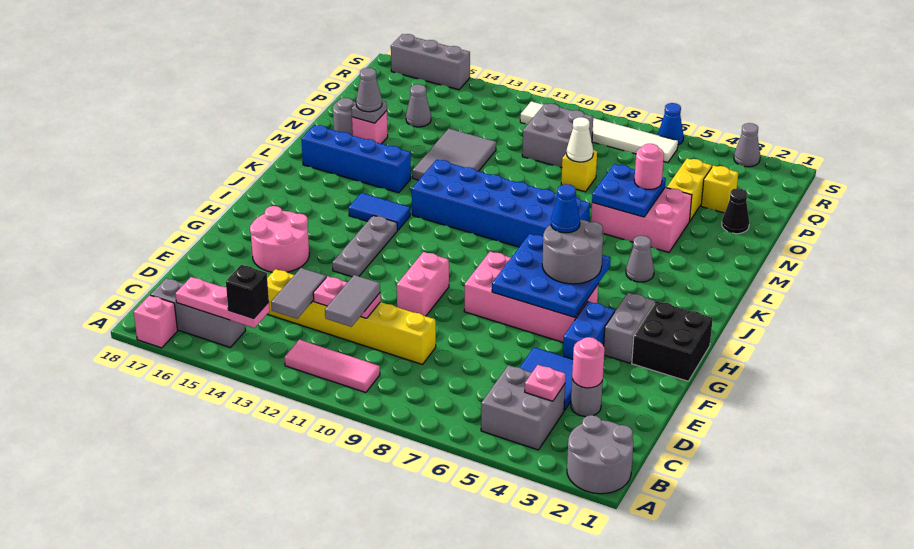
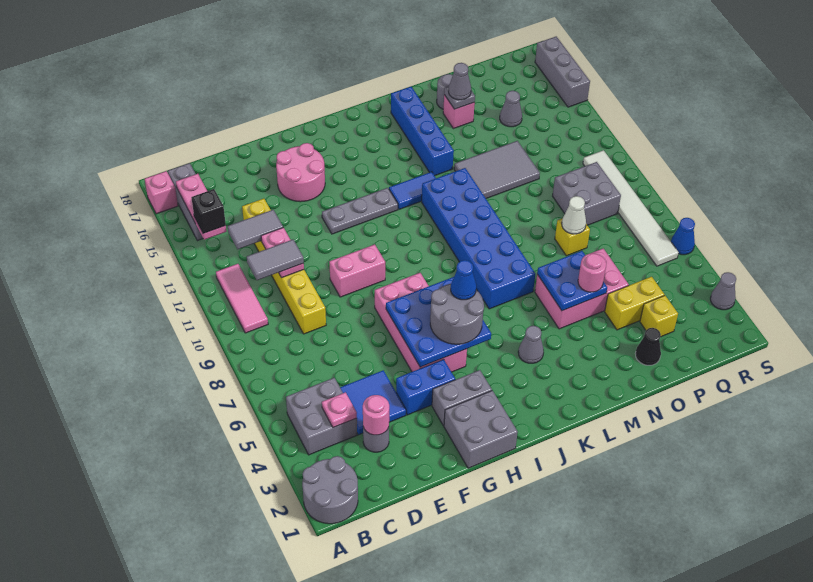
black 2x2 brick [632,301,713,381] -> grey 2x2 brick [444,391,518,468]
blue 1x2 tile [349,193,410,230] -> blue 1x2 tile turned to [389,172,436,209]
pink 2x3 brick [591,188,692,252] -> pink 2x3 brick turned to [535,249,629,329]

